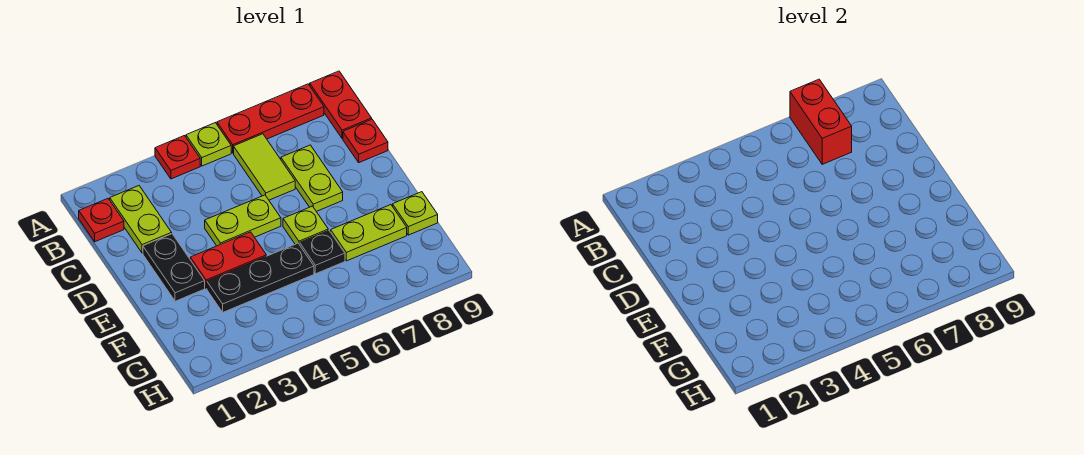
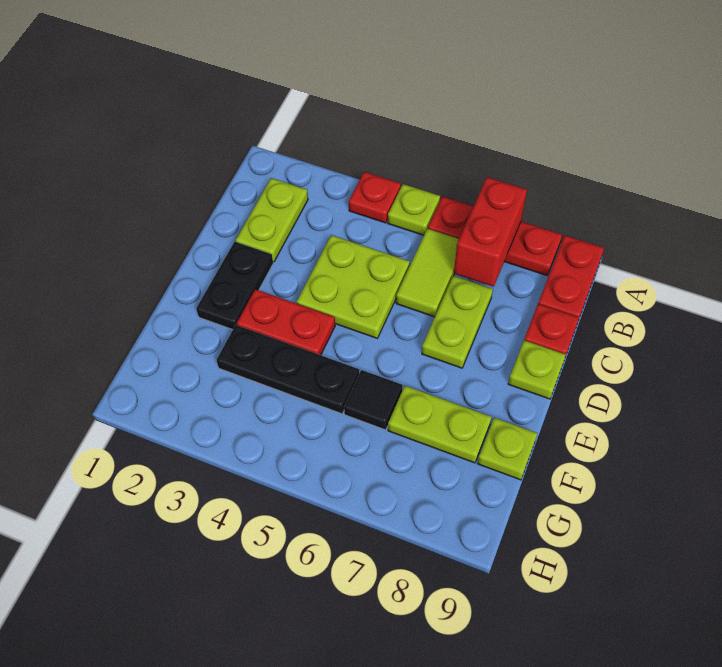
red 1x1 plate [79,199,124,242] -> none
lime 1x2 plate [205,195,281,246] -> lime 2x2 plate [297,235,410,338]
lime 1x1 plate [283,206,328,245] -> lime 1x1 plate moved to [508,340,566,399]
black 1x1 plate [300,230,345,274] -> black 1x1 tile [344,370,403,430]

